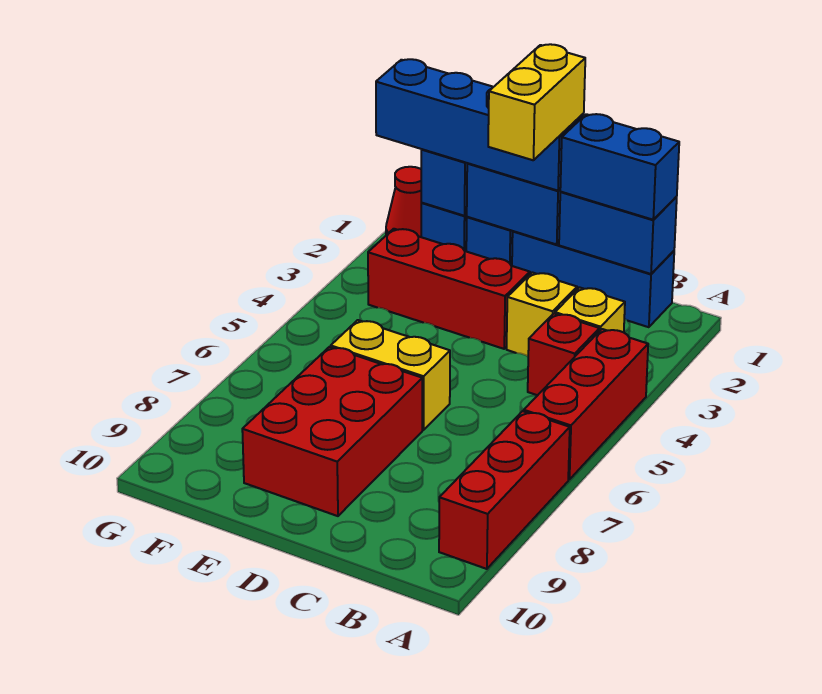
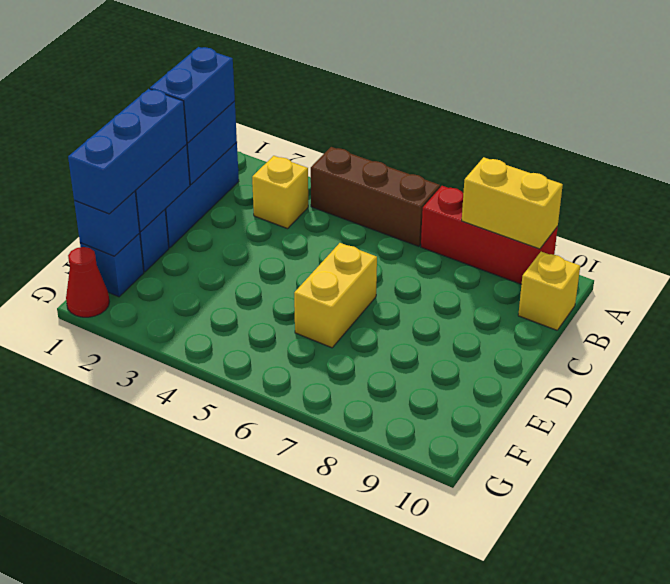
red 1x3 brick [524,329,648,480] -> brown 1x3 brick [311,147,440,246]
red 1x1 brick [528,314,600,395] -> none
yellow 1x1 brick [507,272,577,356] -> yellow 1x1 brick moved to [518,252,580,330]
blue 1x4 brick [376,59,584,191] -> blue 1x3 brick [68,89,187,214]
yellow 1x2 brick [488,44,585,160] -> yellow 1x2 brick moved to [462,157,563,249]
red 1x3 brick [368,229,530,349] -> none
red 2x3 brick [242,347,422,516] -> none

